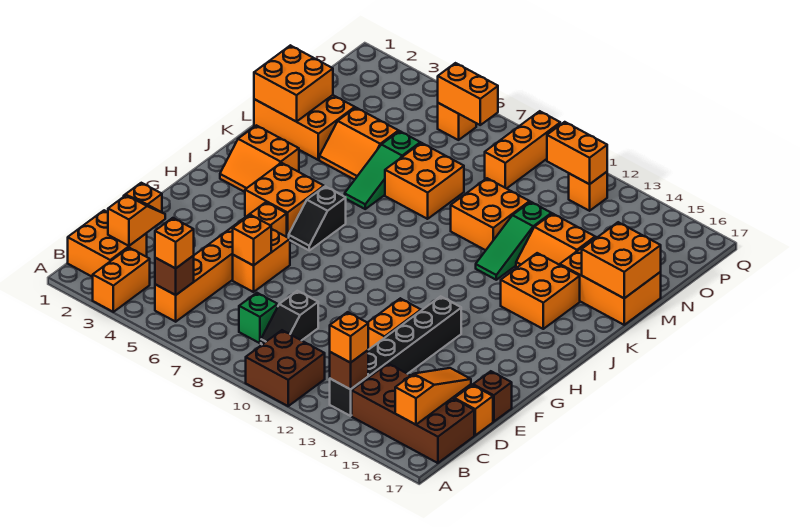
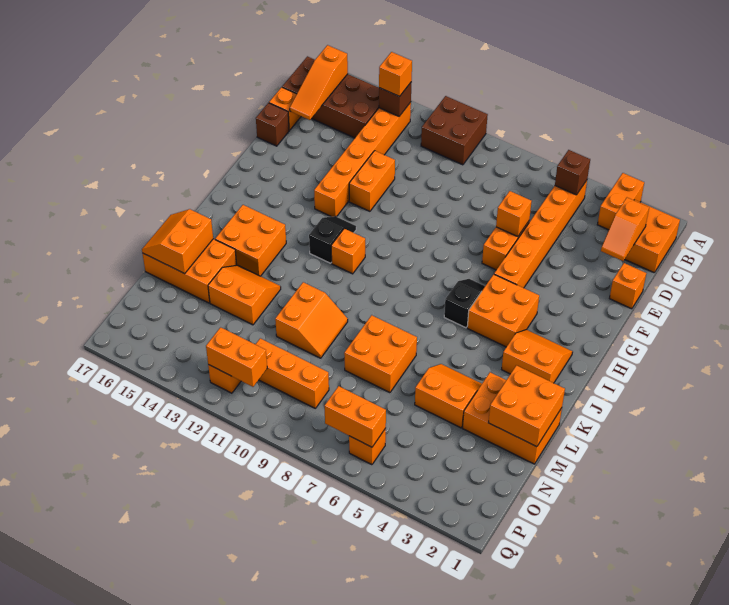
orange 1x1 brick [155,218,194,268] -> orange 1x1 brick moved to [331,229,365,274]
black 1x6 brick [330,296,461,416] -> orange 1x6 brick [314,102,411,217]
green 1x1 brick [239,293,278,343] -> none
black 1x2 slope [261,291,318,344] -> black 1x2 slope moved to [309,216,356,263]
green 1x3 slope [345,131,420,209] -> none
green 1x3 slope [476,202,551,280] -> none
orange 2x2 brick [451,178,530,250] -> orange 2x2 slope [275,282,348,358]
orange 2x2 brick [582,222,661,298] -> orange 2x2 slope [142,209,213,274]
orange 1x3 brick [485,111,560,189] -> orange 1x3 brick turned to [256,338,329,408]

